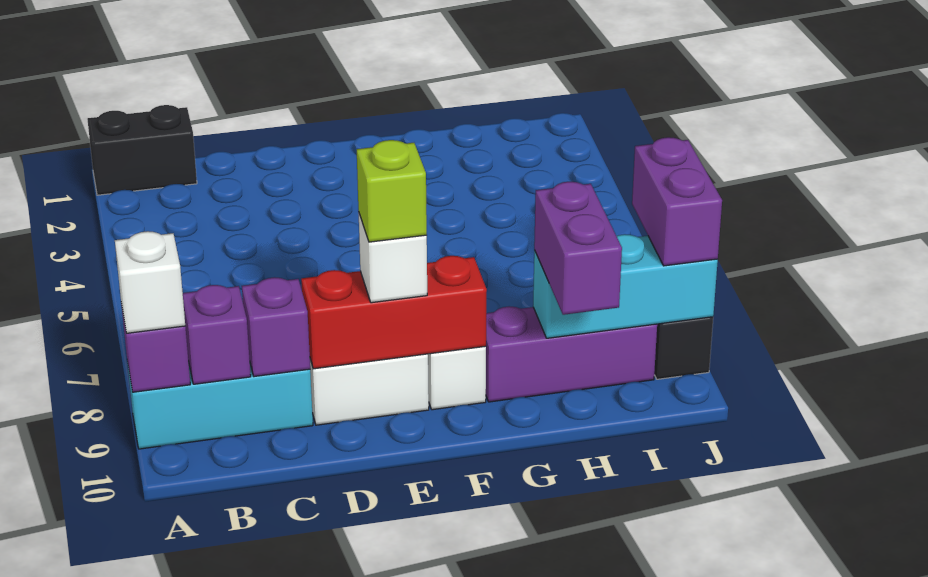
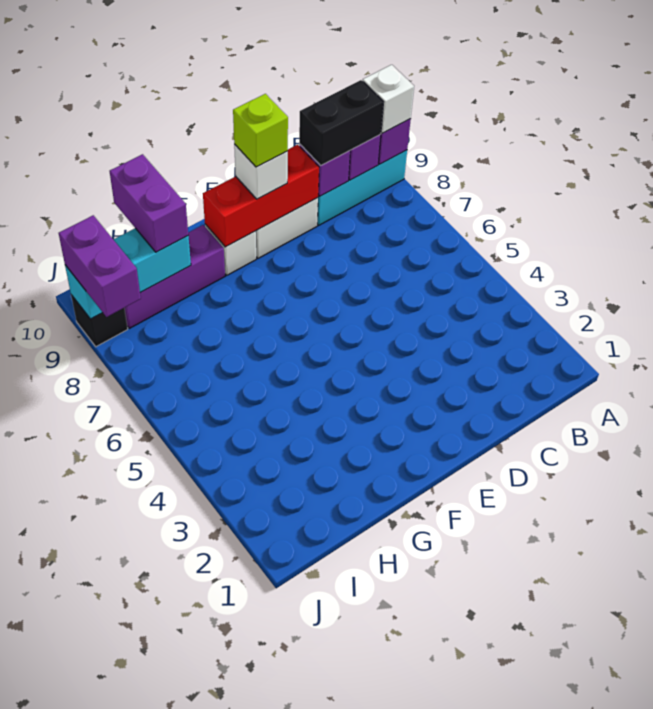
black 1x2 brick [87,105,197,195] -> black 1x2 brick moved to [299,80,383,166]

